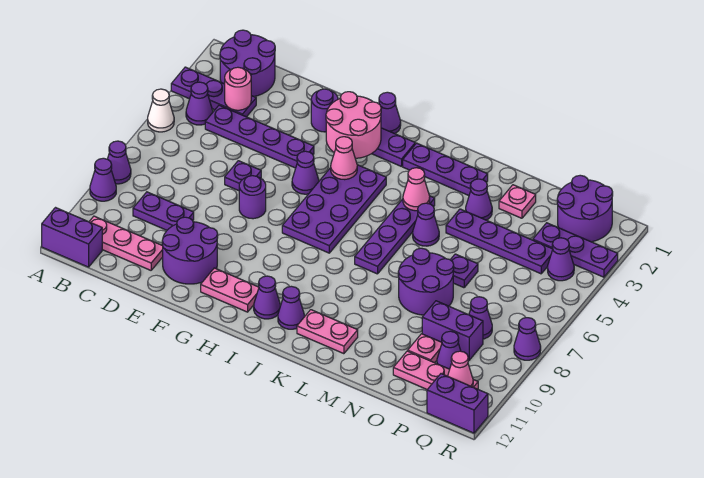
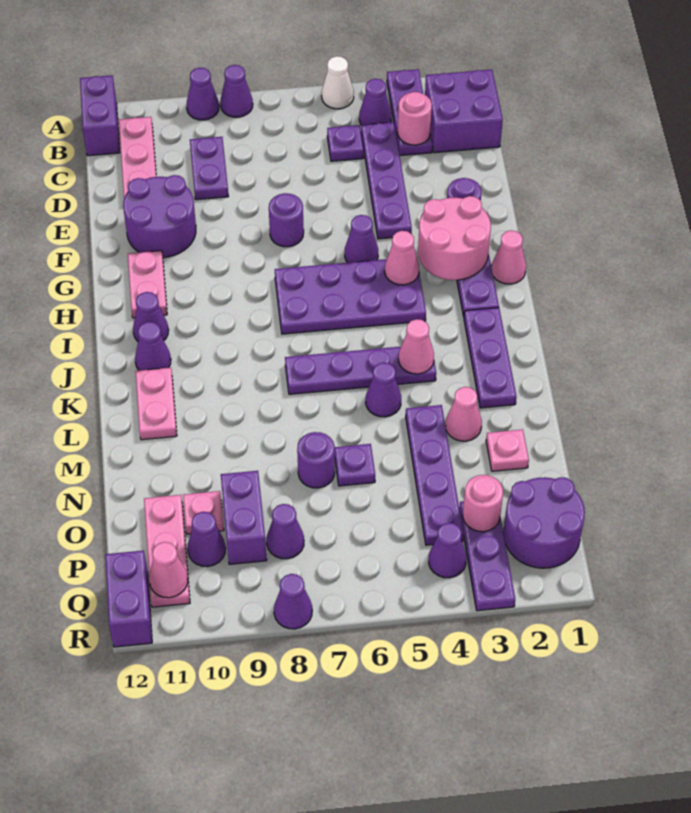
purple 2x2 round brick [220,30,275,96] -> purple 2x2 brick [425,70,503,153]
purple 1x1 plate [225,161,261,191] -> purple 1x1 plate moved to [327,125,364,161]
purple 1x1 cone [379,92,401,134] -> pink 1x1 cone [492,230,526,284]
purple 1x1 cone [466,179,492,220] -> pink 1x1 cone [446,387,482,441]
purple 2x2 round brick [398,248,454,315] -> purple 1x1 round brick [297,432,335,488]
none -> pink 1x1 round brick [463,475,503,532]

